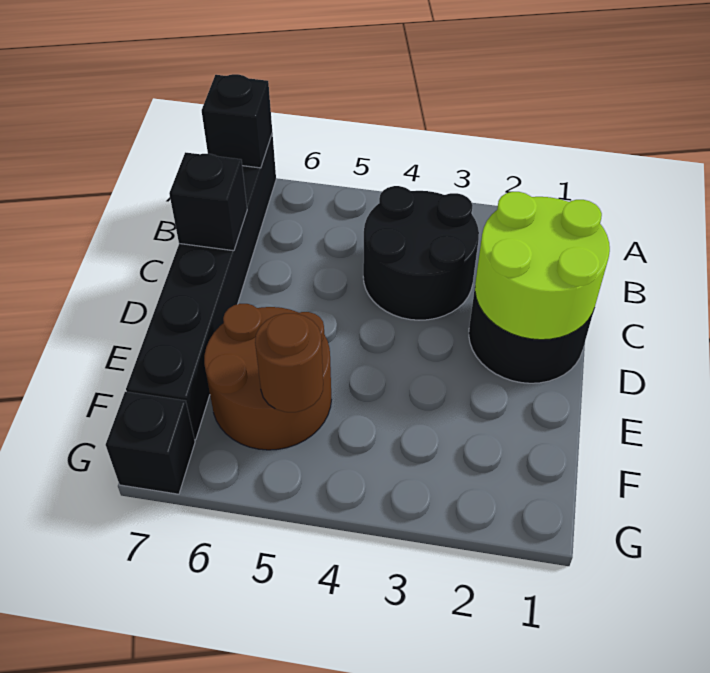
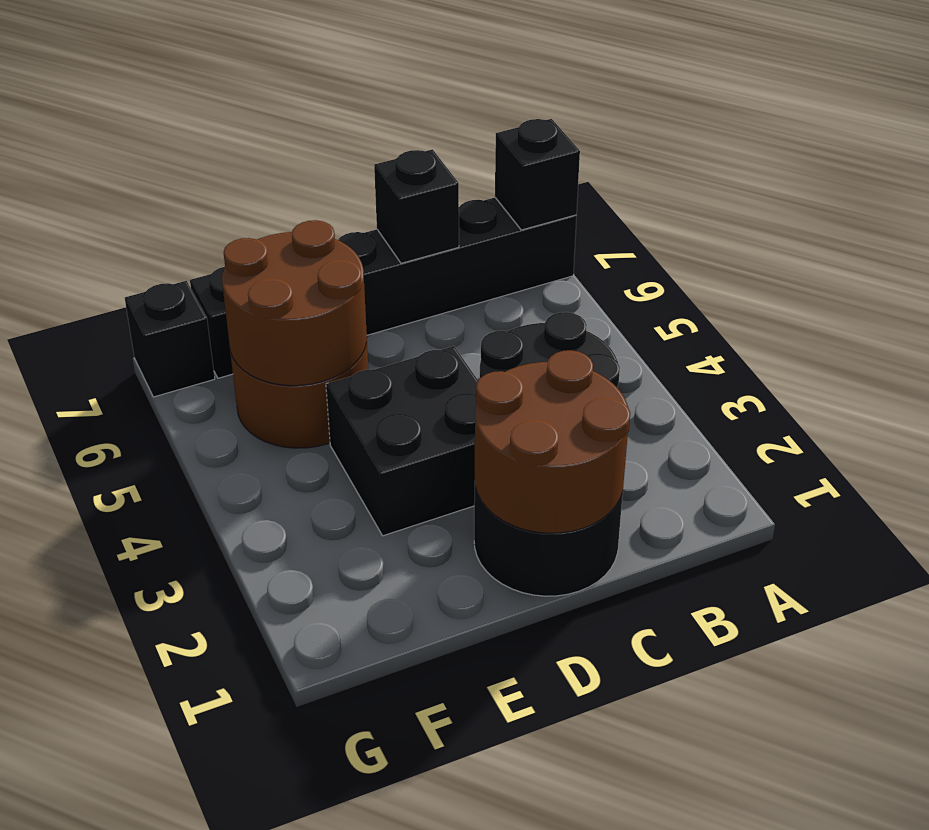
lime 2x2 round brick [475,192,610,340] -> brown 2x2 round brick [475,350,630,533]
none -> black 2x2 brick [326,346,478,536]
brown 1x1 round brick [255,313,323,412] -> brown 2x2 round brick [222,220,367,386]

